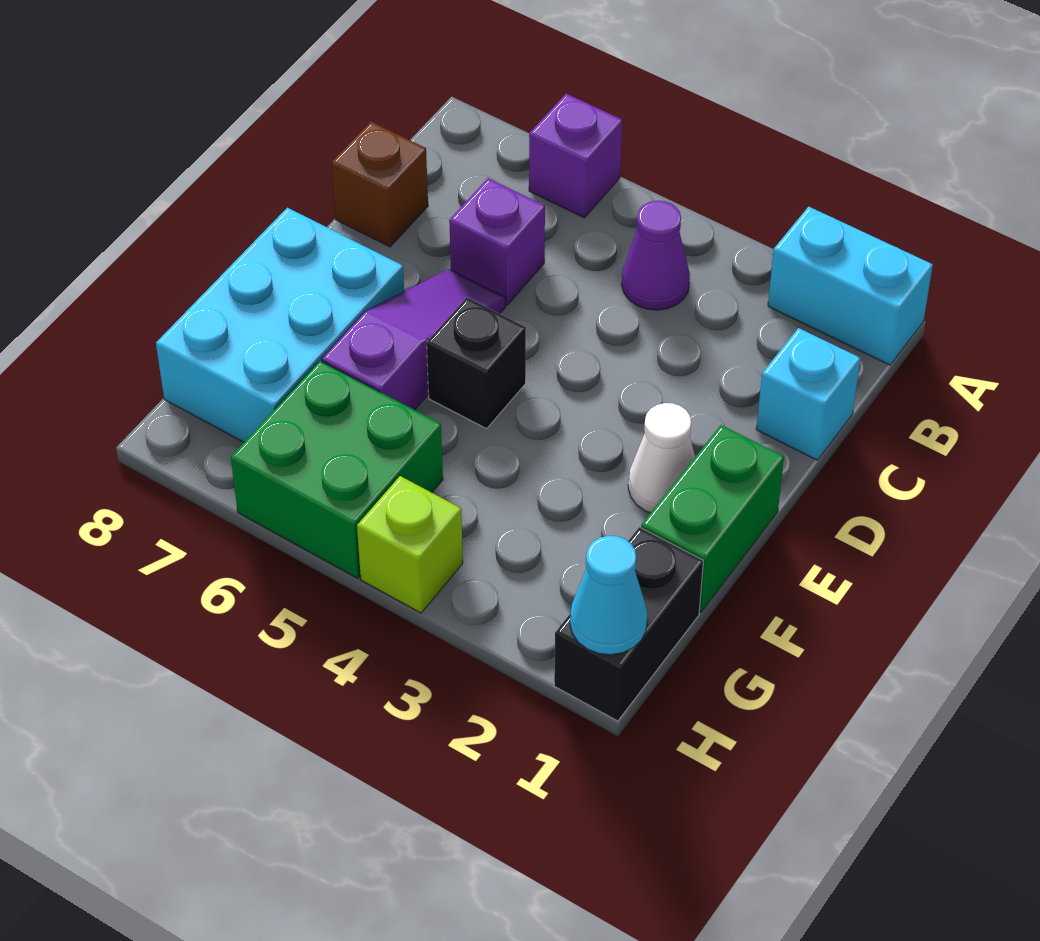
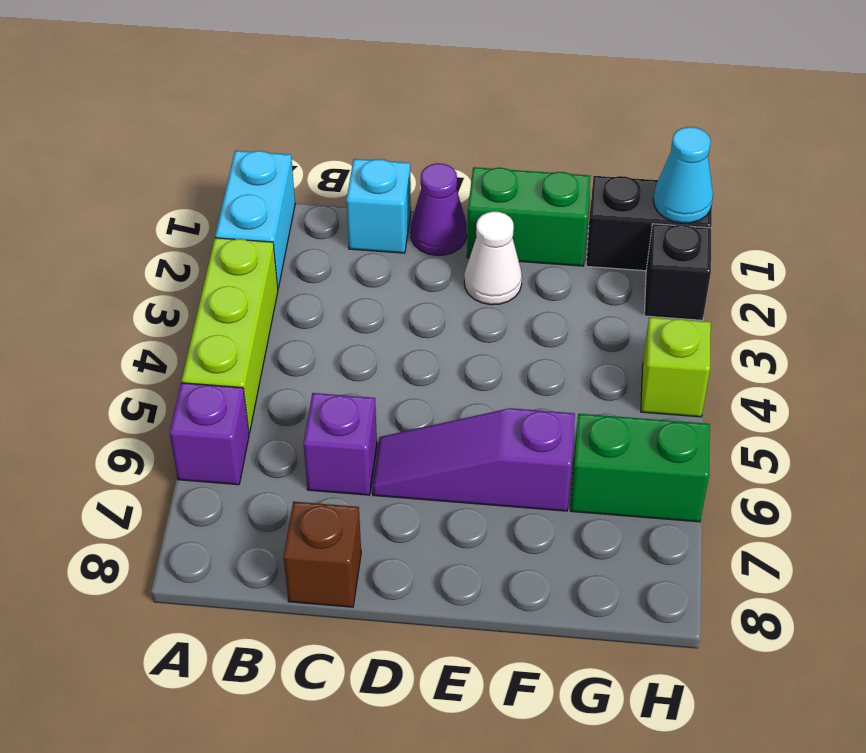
none -> lime 1x3 brick [182,238,278,433]
purple 1x1 cone [622,201,690,310] -> purple 1x1 cone moved to [411,163,467,255]
black 1x1 brick [427,298,526,429] -> black 1x1 brick moved to [644,224,711,320]
cyan 2x3 brick [156,208,404,442] -> none
green 2x2 brick [231,361,443,578] -> green 1x2 brick [570,414,710,522]

